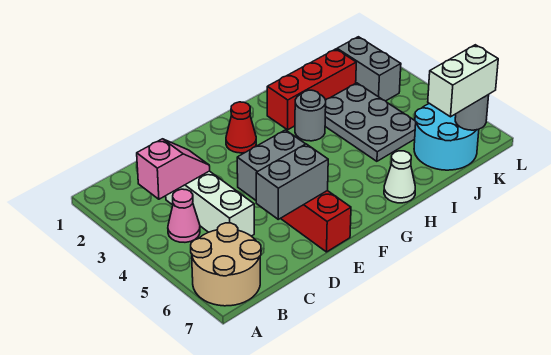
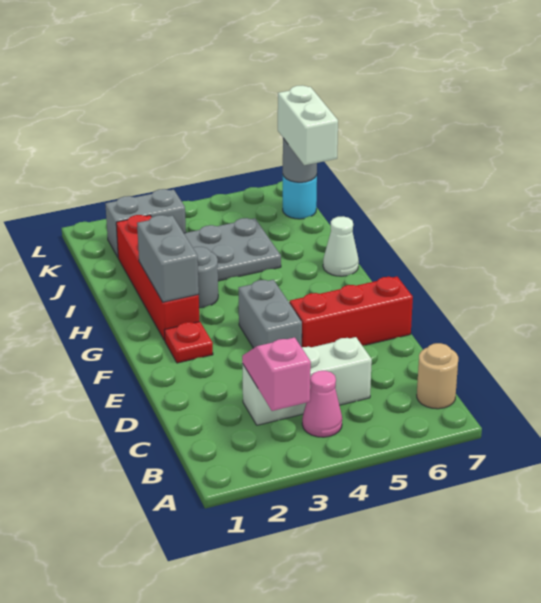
tan 2x2 round brick [191,223,261,306] -> tan 1x1 round brick [417,343,458,409]
grey 1x2 brick [256,144,328,219] -> grey 1x2 brick moved to [137,215,199,302]
red 1x1 cone [226,102,256,153] -> red 1x1 plate [164,322,213,363]
red 1x3 brick [267,49,356,130] -> red 1x4 brick [116,215,199,341]
cyan 2x2 round brick [414,104,479,170] -> cyan 1x1 round brick [283,176,317,219]

